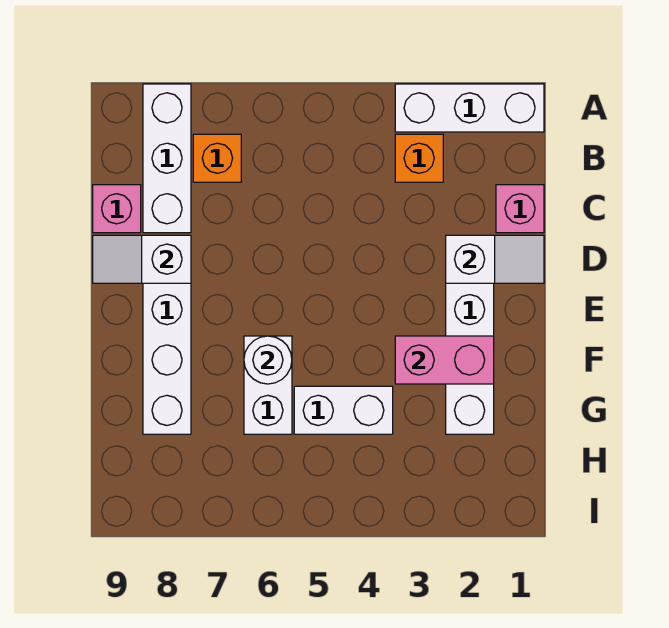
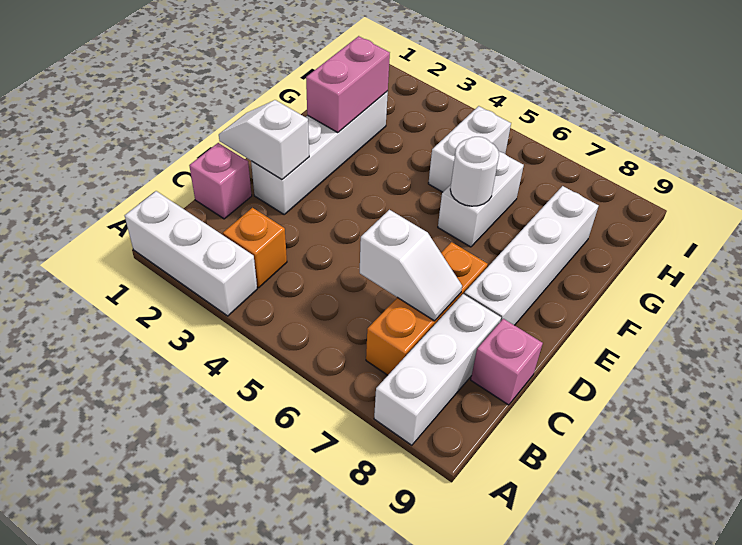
orange 1x1 brick [193,134,241,182] -> orange 1x3 brick [366,242,488,375]
white 1x2 slope [93,235,191,283] -> white 1x2 slope moved to [360,210,462,321]
pink 1x2 brick [395,336,494,384] -> pink 1x2 brick turned to [306,36,390,133]
white 1x2 brick [294,386,393,434] -> white 1x2 brick turned to [428,106,511,192]

